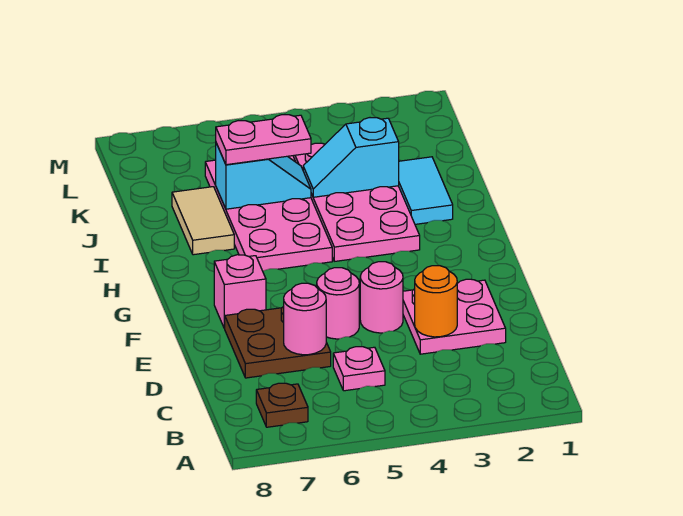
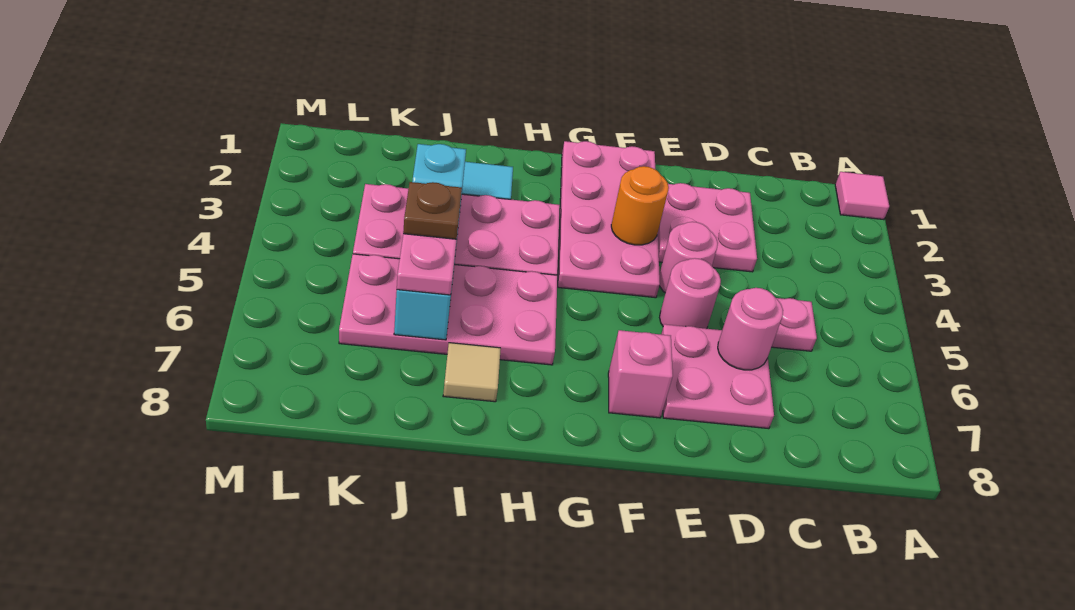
none -> pink 1x1 tile [835,172,889,220]
brown 1x1 plate [256,383,308,427] -> brown 1x1 plate moved to [403,182,462,239]
orange 1x1 round brick [415,266,457,337] -> orange 1x1 round brick moved to [611,166,669,245]
brown 2x2 plate [224,307,331,378] -> pink 2x2 plate [661,324,774,429]
none -> pink 2x4 plate [558,141,660,298]
tan 1x2 tile [172,187,234,255] -> tan 1x1 tile [443,343,501,402]

